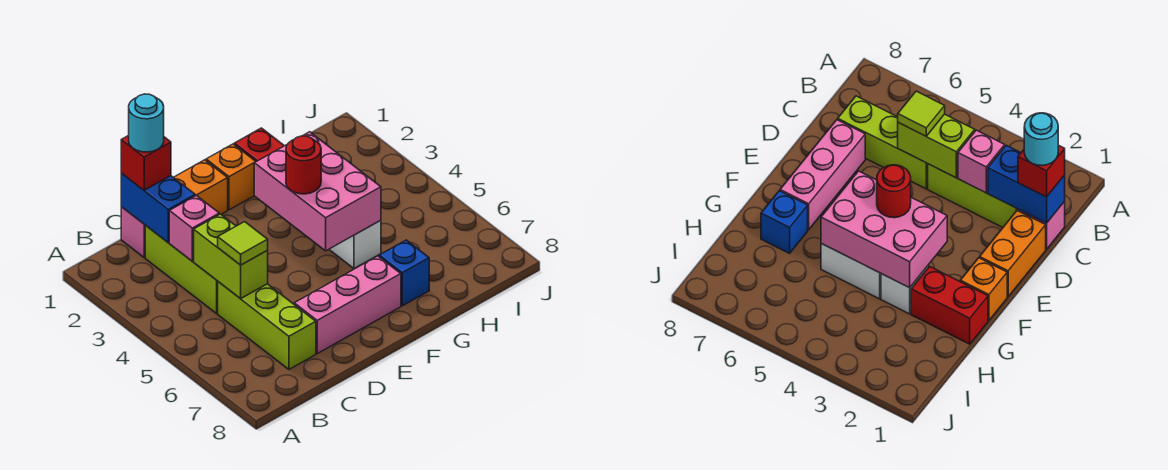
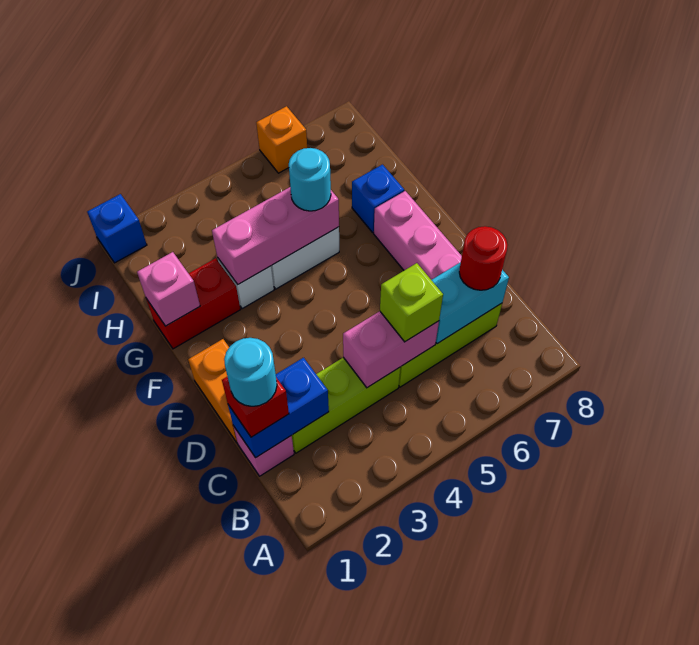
pink 1x1 brick [169,195,219,261] -> pink 1x1 brick moved to [137,252,200,326]
lime 1x2 brick [194,214,268,299] -> pink 1x2 brick [343,311,439,388]
lime 1x1 tile [218,222,268,265] -> lime 1x1 brick [380,263,443,342]
none -> cyan 1x2 brick [432,262,509,344]
orange 1x1 brick [206,144,256,210] -> orange 1x1 brick moved to [256,106,307,173]
pink 2x3 brick [254,132,381,251] -> pink 1x3 brick [212,187,339,284]
red 1x1 round brick [286,136,321,194] -> red 1x1 round brick moved to [459,226,508,290]
none -> cyan 1x1 round brick [289,148,331,211]
none -> blue 1x1 brick [87,194,147,263]

